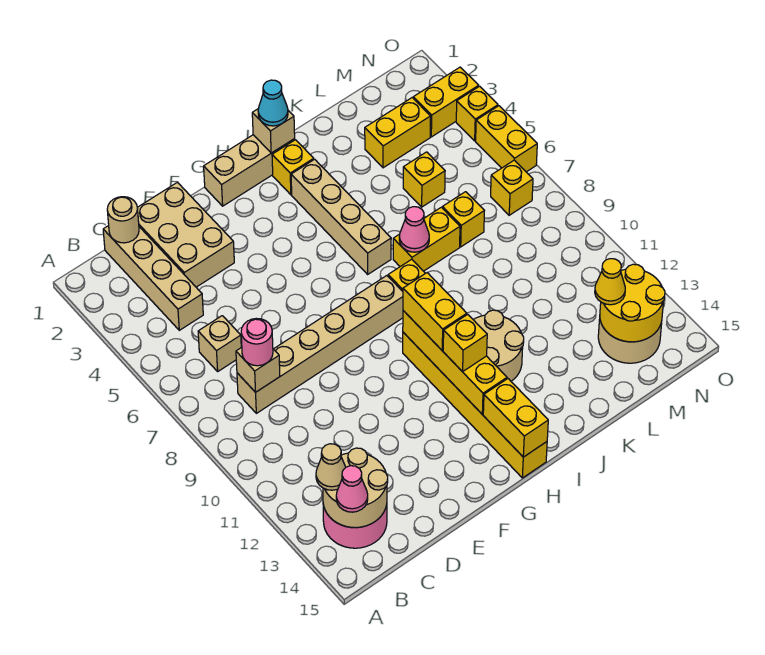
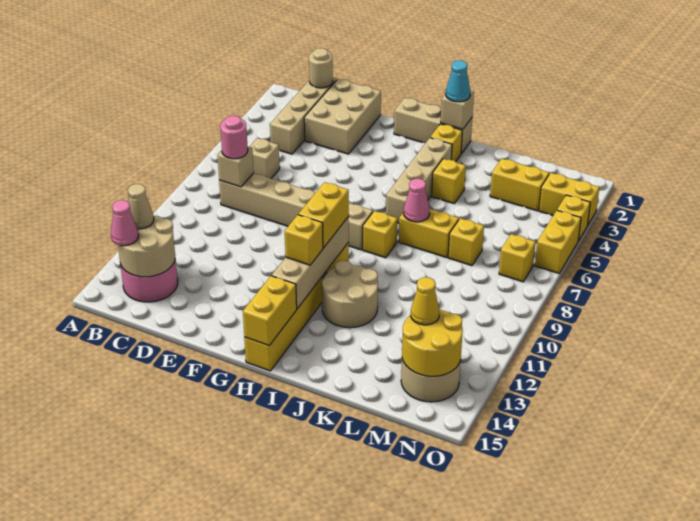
yellow 1x4 brick [403,311,507,414] -> tan 1x4 brick [272,217,349,309]
yellow 1x1 brick [403,152,445,207] -> yellow 1x1 brick moved to [432,159,466,204]

